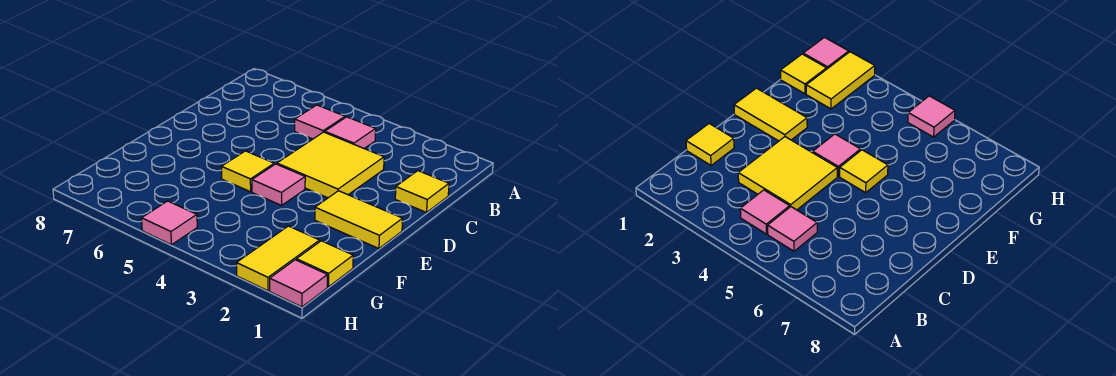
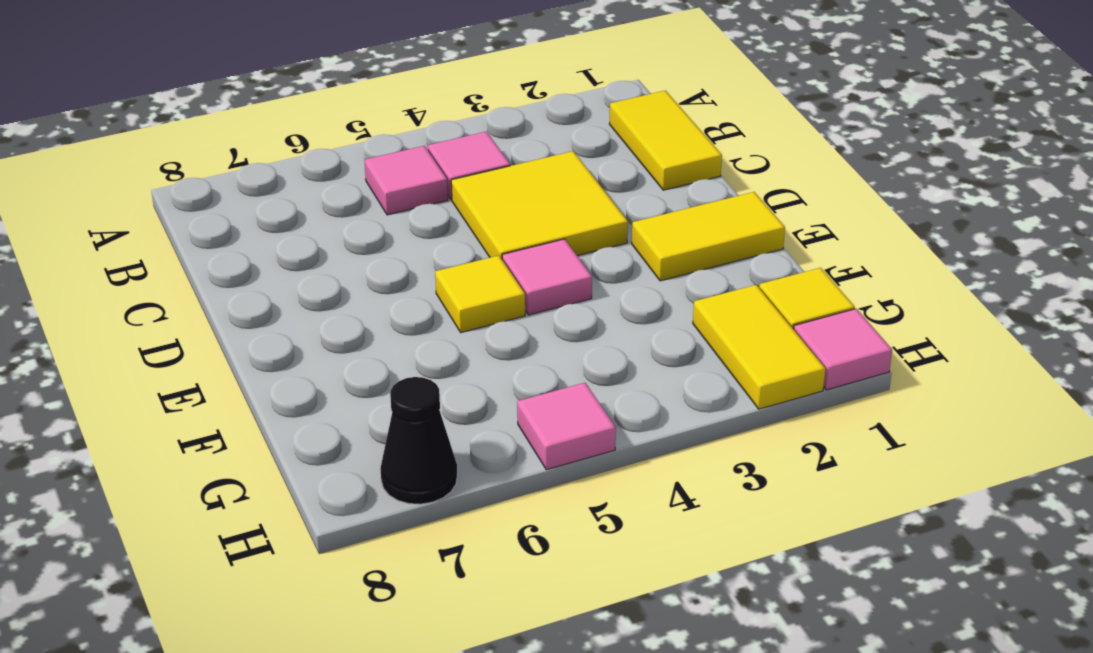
yellow 1x1 tile [395,171,449,213] -> yellow 1x2 tile [609,91,722,190]
none -> black 1x1 cone [380,377,457,504]

